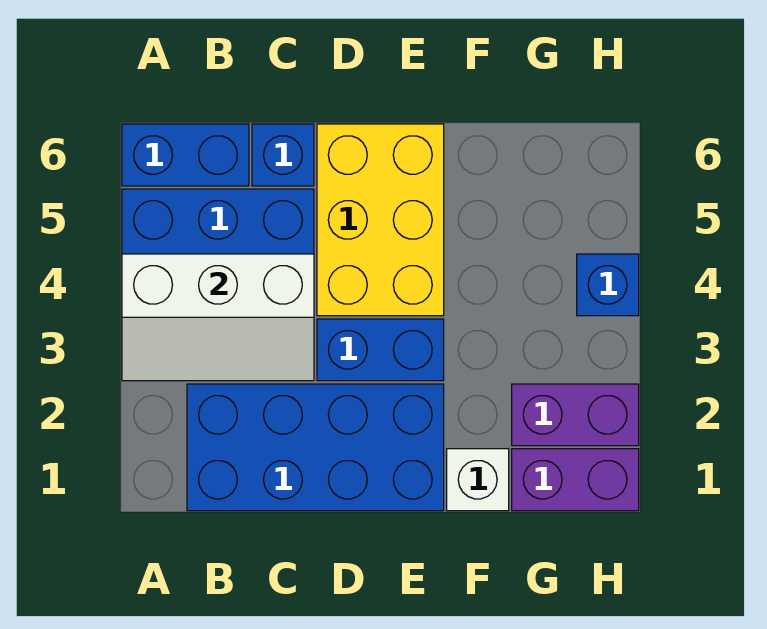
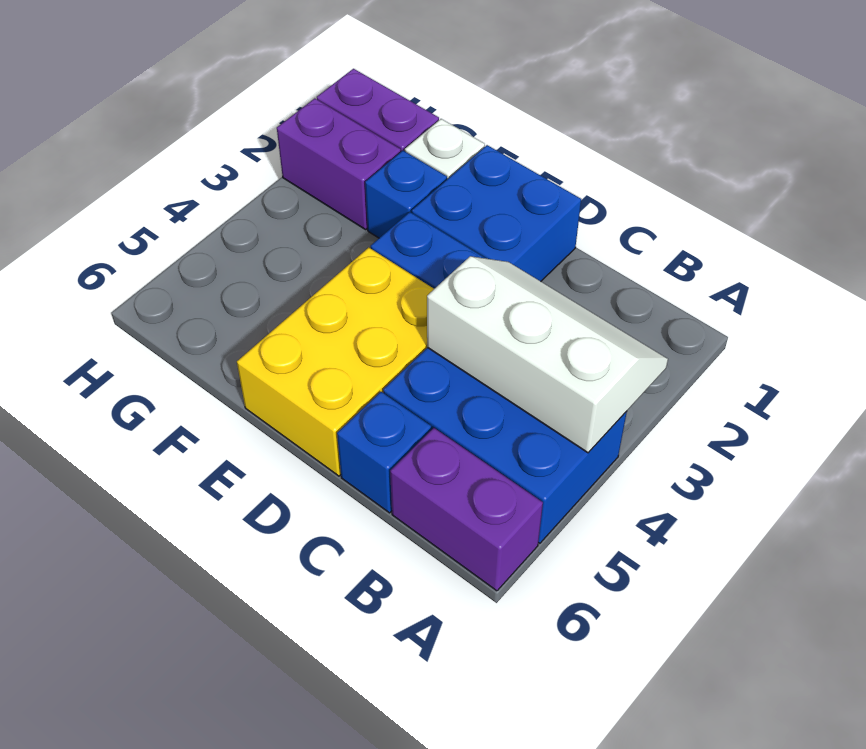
blue 1x2 brick [122,124,249,186] -> purple 1x2 brick [390,428,543,591]
blue 2x4 brick [187,384,444,511] -> blue 2x2 brick [412,145,581,281]
blue 1x1 brick [577,254,639,316] -> blue 1x1 brick moved to [365,151,447,238]

